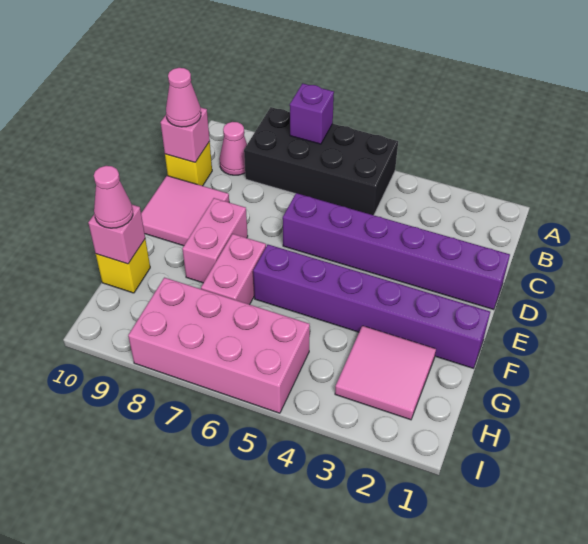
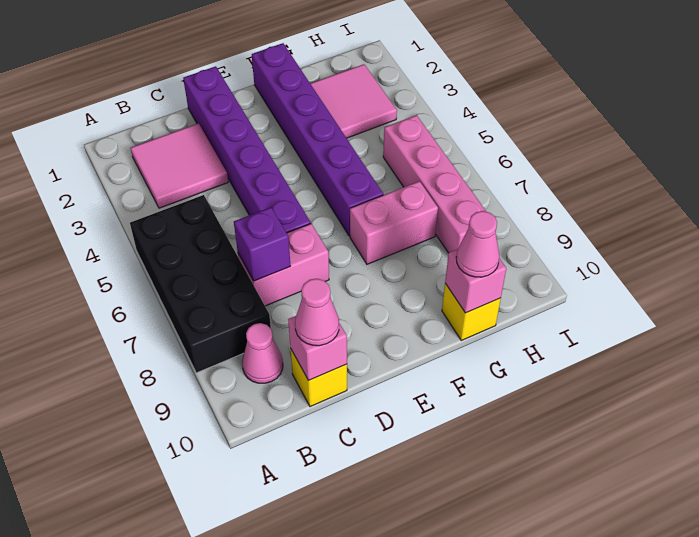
purple 1x1 brick [290,83,334,144] -> purple 1x1 brick moved to [234,207,290,281]
pink 2x2 tile [141,176,229,246] -> pink 2x2 tile moved to [131,123,228,208]
pink 1x2 brick [182,198,248,283] -> pink 1x2 brick moved to [238,224,329,306]
pink 2x4 brick [128,278,310,413] -> pink 1x4 brick [383,115,486,253]

